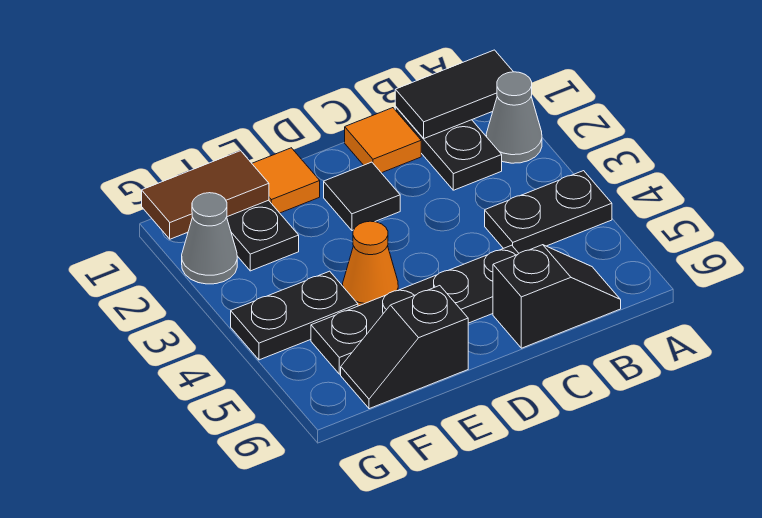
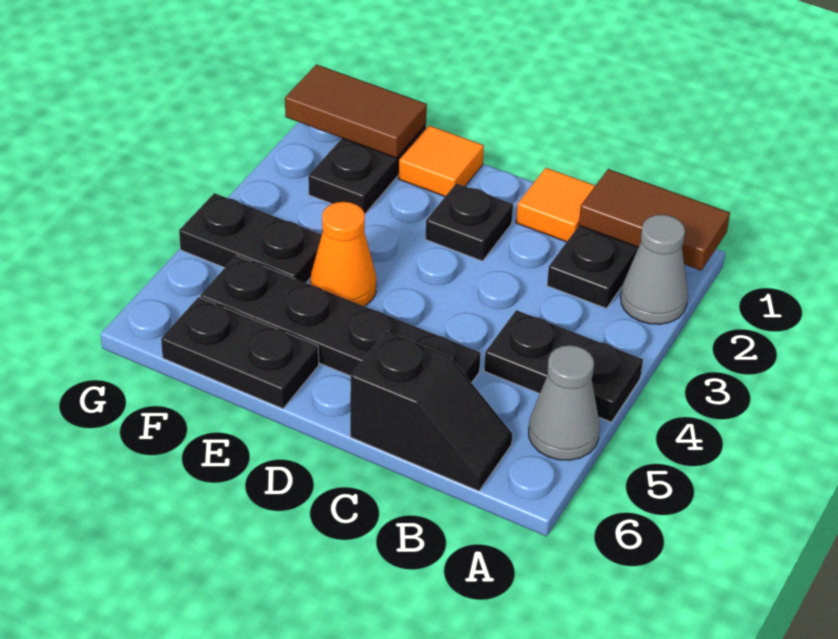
black 1x2 tile [395,50,513,138] -> brown 1x2 tile [579,169,730,270]
black 1x1 tile [324,162,400,231] -> black 1x1 plate [425,183,513,261]
black 1x2 slope [341,286,468,409] -> black 1x2 plate [161,297,319,409]
grey 1x1 cone [182,193,237,284] -> grey 1x1 cone moved to [529,345,600,460]

